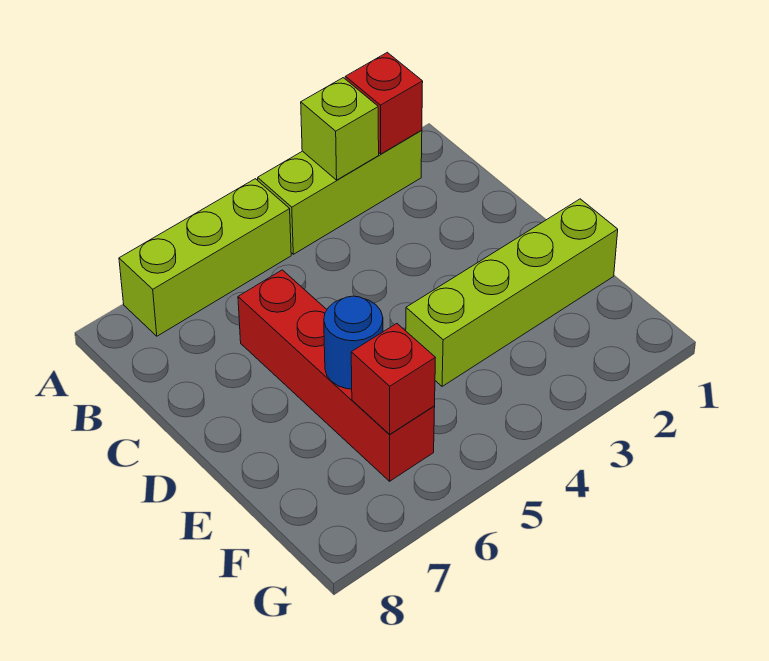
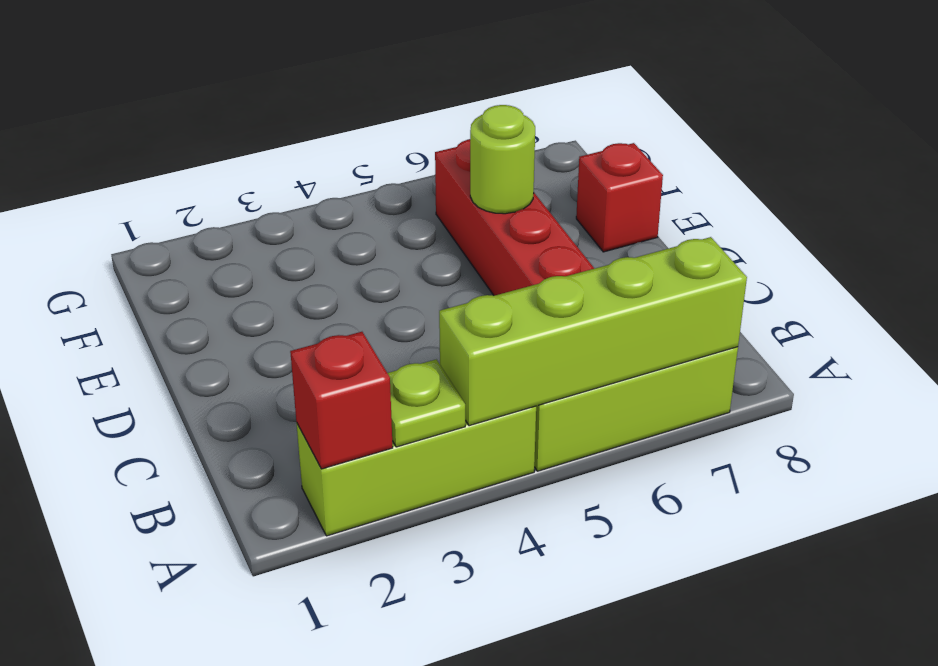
lime 1x1 brick [301,78,379,180] -> lime 1x1 plate [388,359,465,447]
lime 1x4 brick [406,199,618,386] -> lime 1x4 brick moved to [439,237,747,426]
blue 1x1 round brick [324,296,383,389] -> lime 1x1 round brick [470,105,535,214]
red 1x1 brick [351,324,435,435] -> red 1x1 brick moved to [576,143,663,252]

